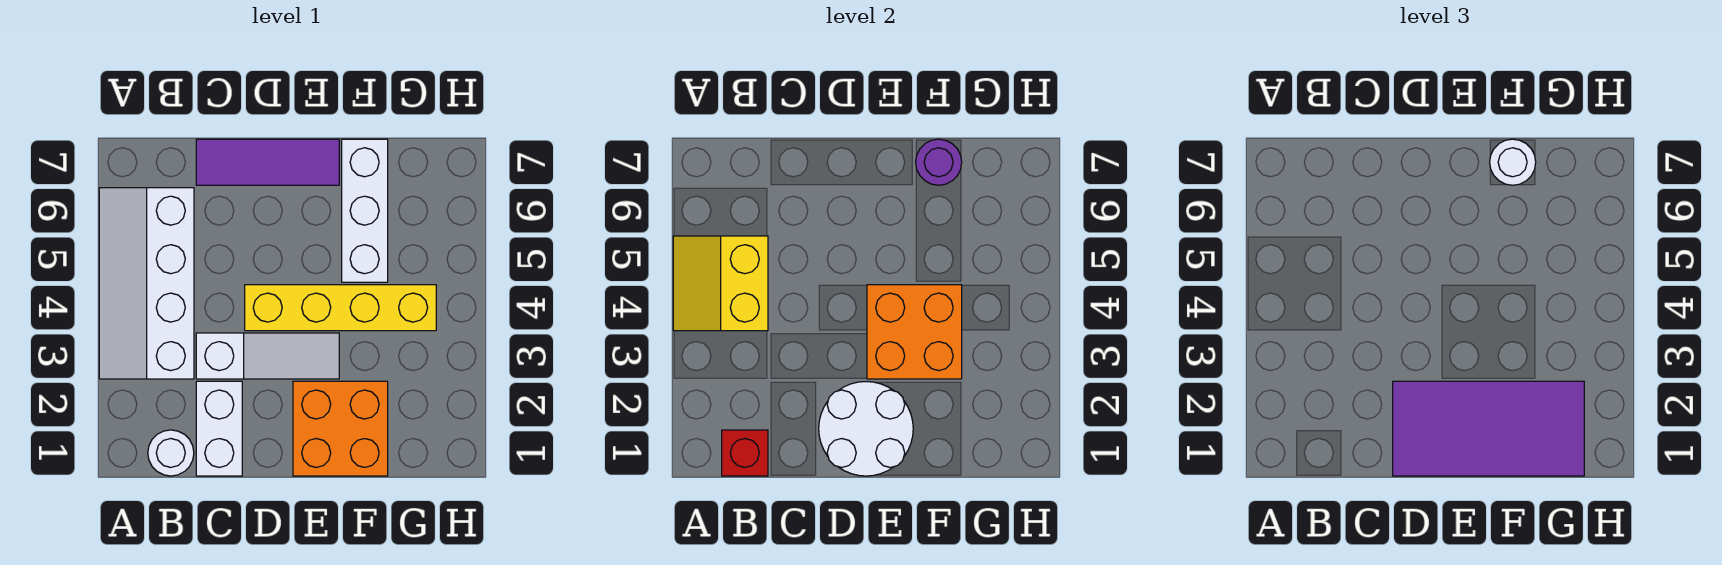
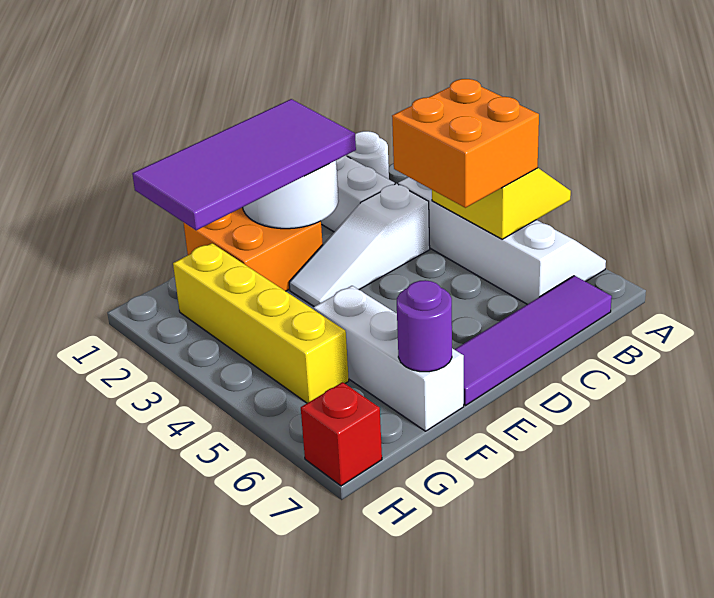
red 1x1 brick [722,430,768,476] -> red 1x1 brick moved to [301,382,382,486]
purple 1x3 tile [196,139,339,185] -> purple 1x4 tile [454,276,612,405]
yellow 1x4 brick [245,285,436,331] -> yellow 1x4 brick turned to [173,243,349,403]
orange 2x2 brick [867,285,962,379] -> orange 2x2 brick moved to [392,79,539,208]
white 1x1 round brick [1490,139,1536,185] -> none

